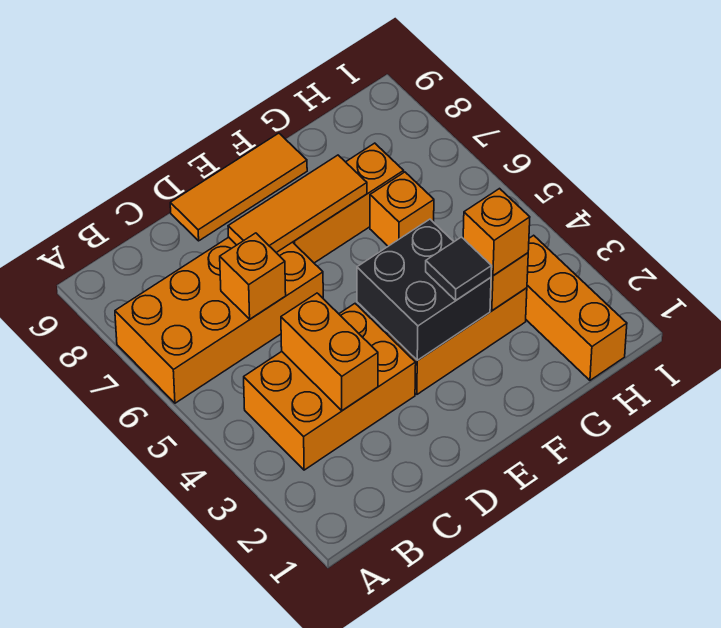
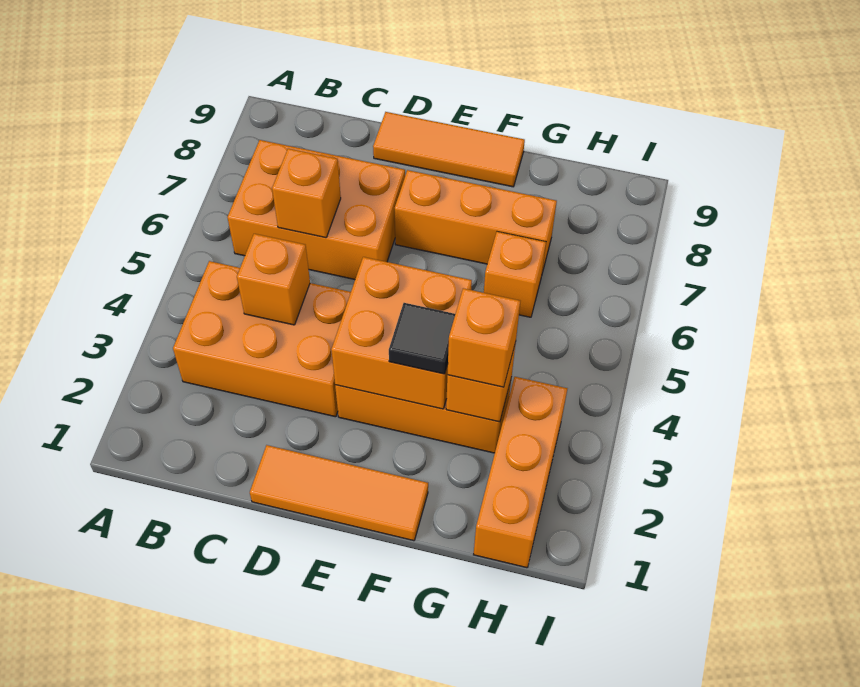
orange 2x4 brick [115,237,323,403] -> orange 2x3 brick [227,140,405,279]
orange 1x2 brick [281,293,378,411] -> orange 1x1 brick [237,234,310,325]
orange 1x3 tile [228,155,367,253] -> orange 1x3 tile moved to [250,445,428,541]
black 2x2 brick [357,219,491,360] -> orange 2x2 brick [331,257,472,409]

